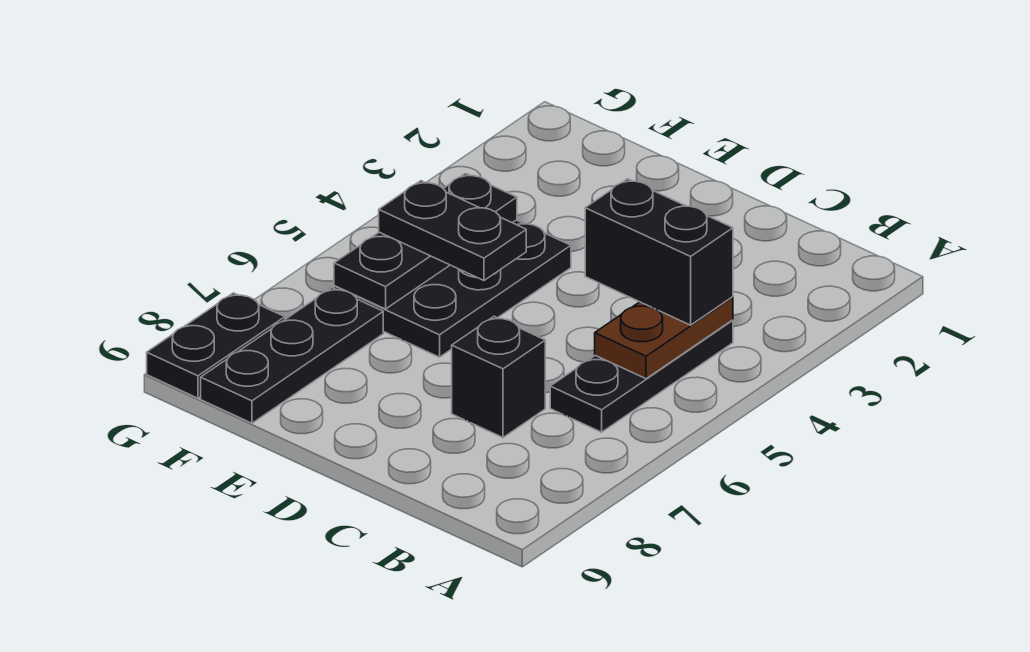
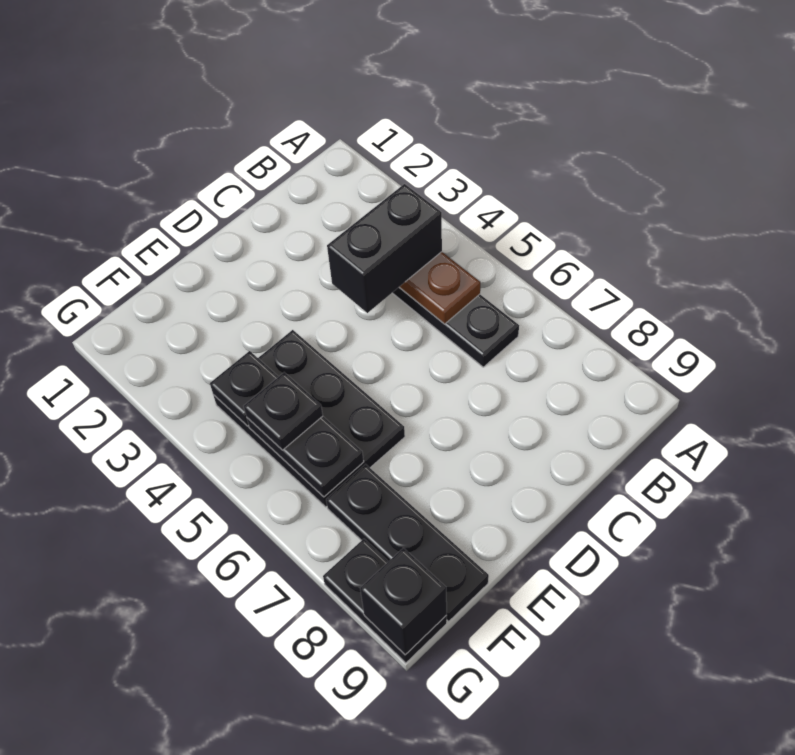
black 1x1 brick [452,316,545,437] -> black 1x1 brick moved to [360,548,447,655]
black 1x2 plate [379,181,526,280] -> black 1x1 plate [244,372,323,450]

